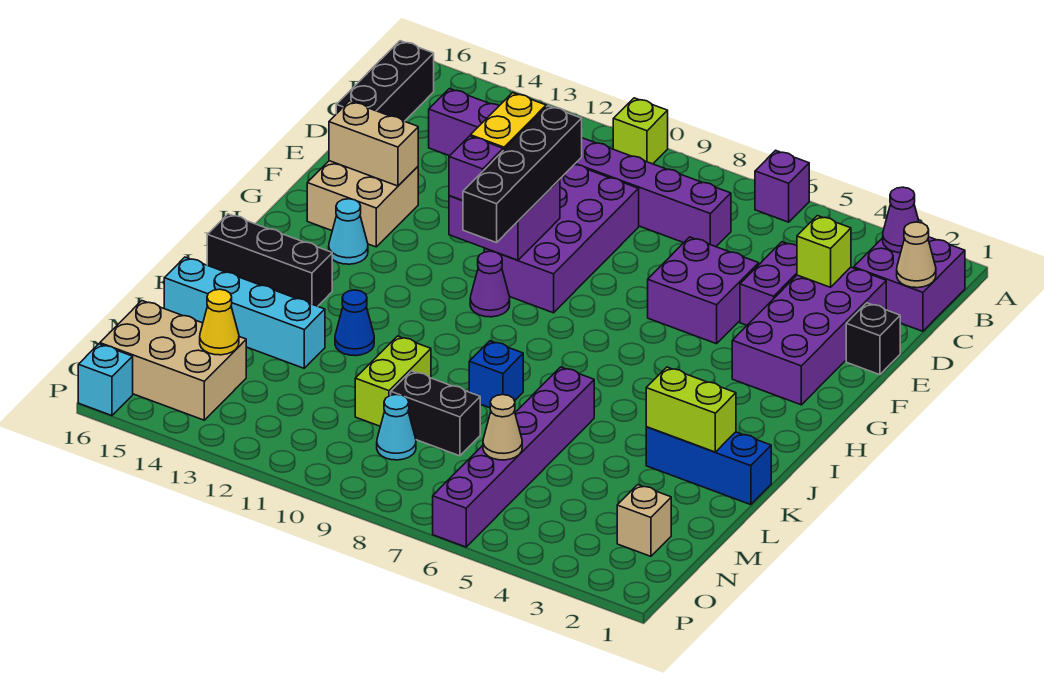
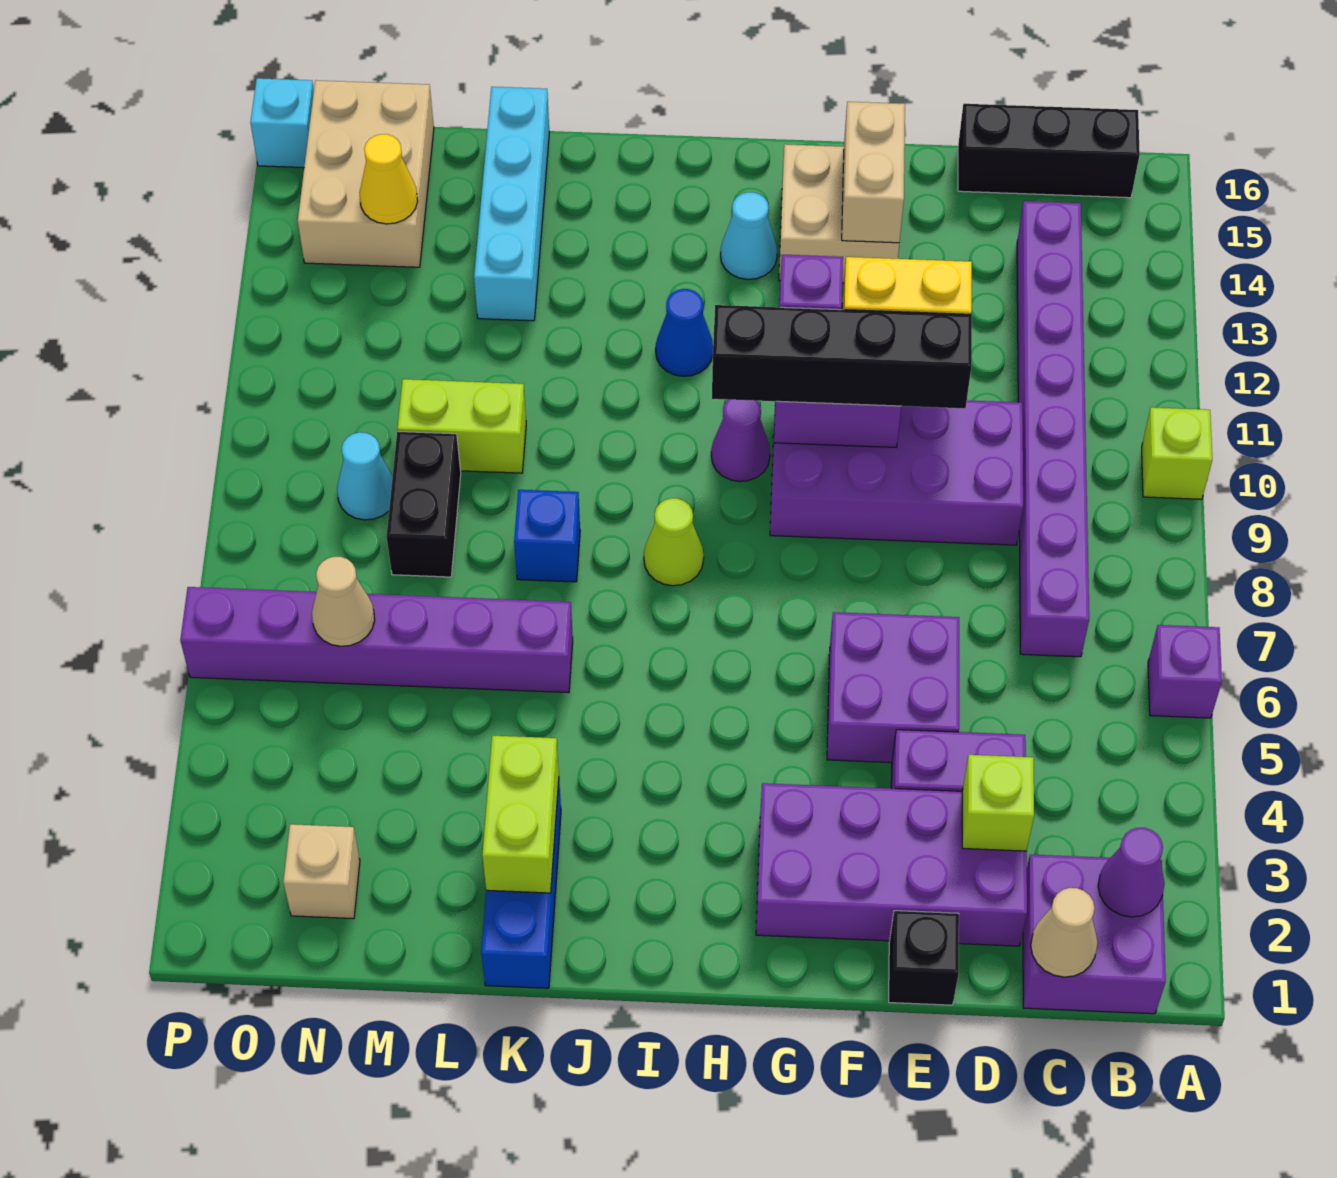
none -> lime 1x1 cone [644,498,704,586]
black 1x3 brick [207,214,332,306] -> none
blue 1x1 cone [335,290,374,356] -> blue 1x1 cone moved to [656,289,713,376]

